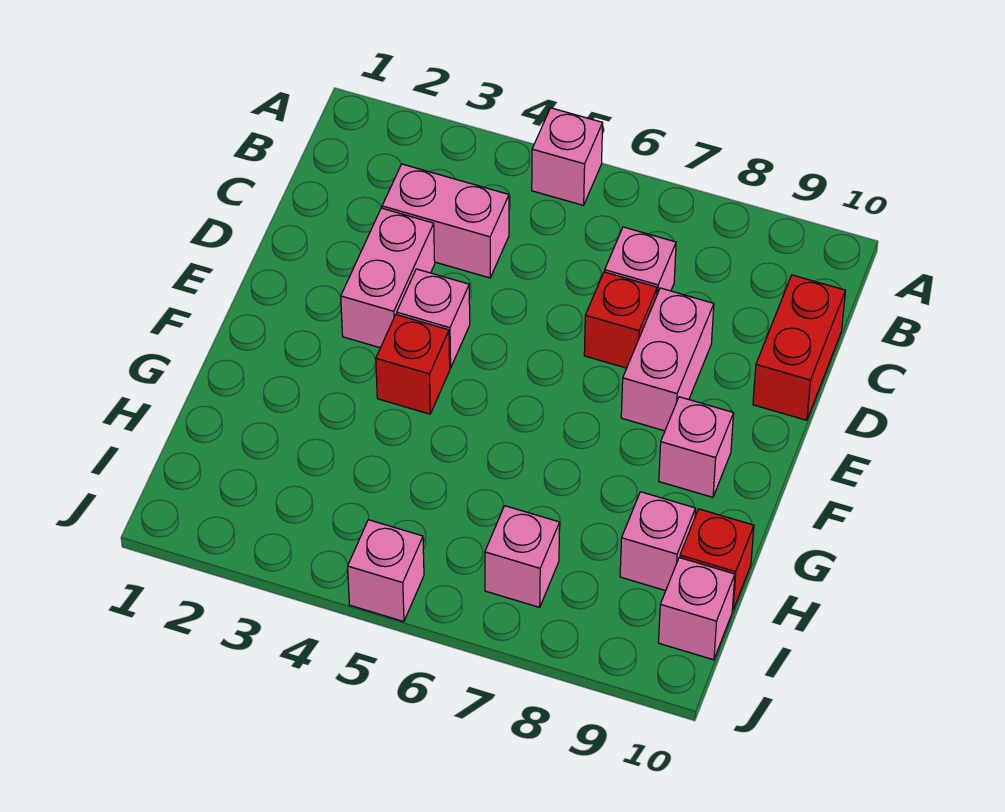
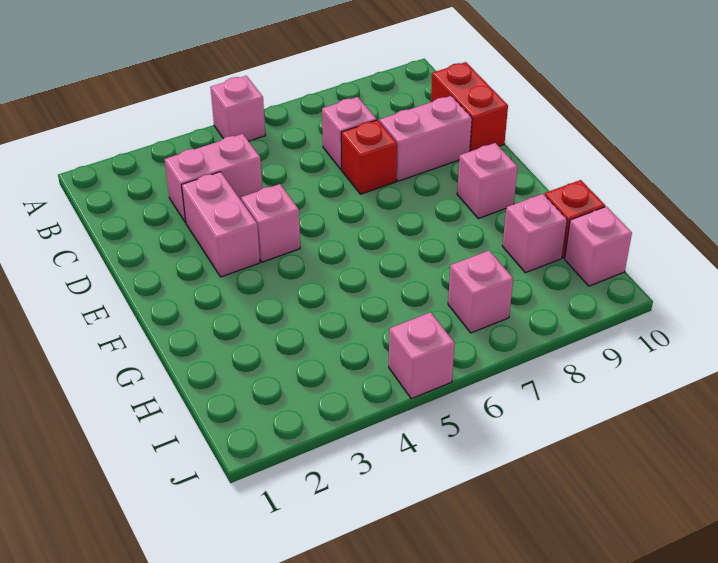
pink 1x2 brick [621,288,714,431] -> pink 1x2 brick turned to [379,96,472,181]
red 1x1 brick [376,315,450,414] -> none

